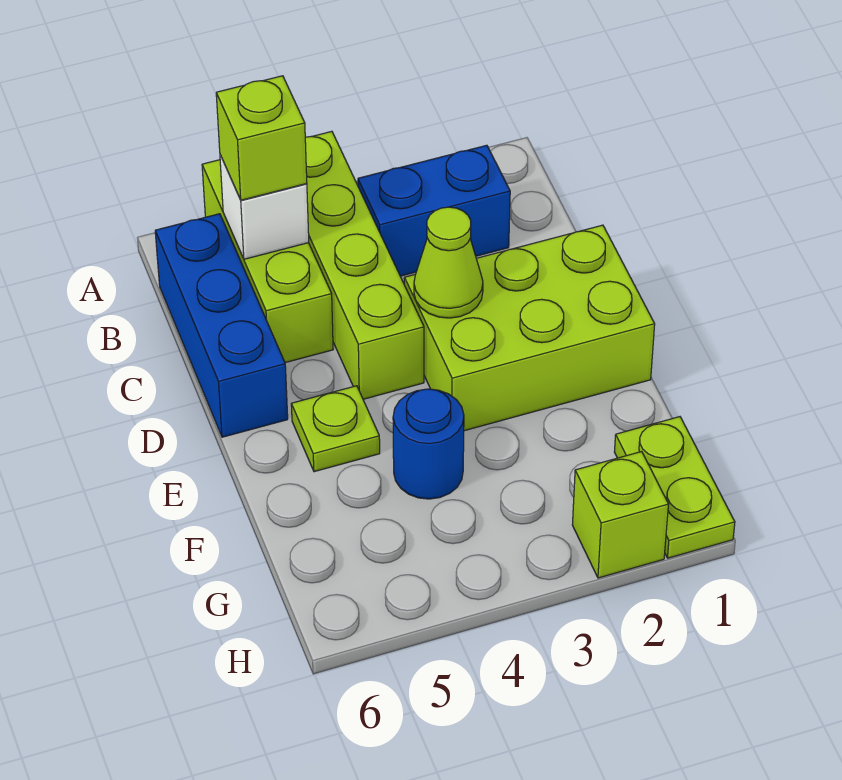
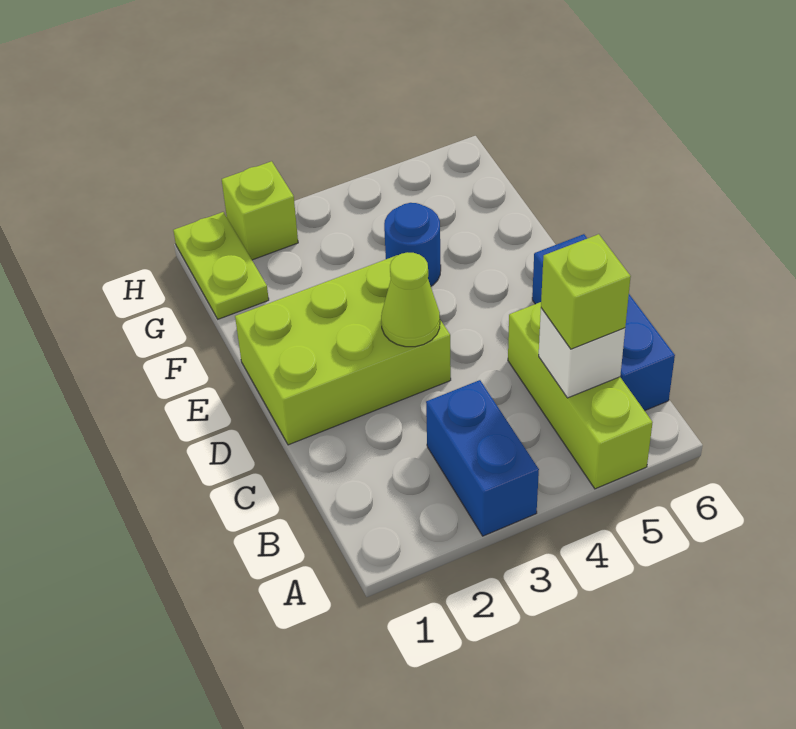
lime 1x4 brick [305,131,424,399] -> none
blue 1x2 brick [358,145,510,276] -> blue 1x2 brick turned to [426,380,539,536]
lime 1x1 plate [291,386,380,472] -> none

